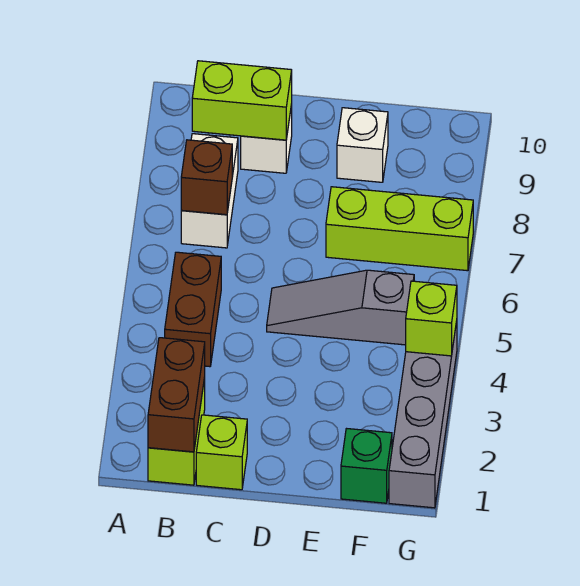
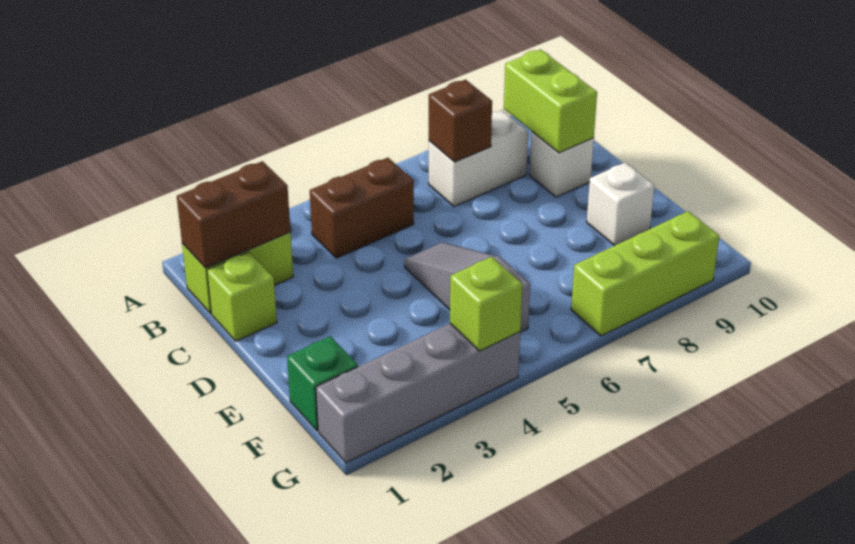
lime 1x3 brick [326,187,473,271] -> lime 1x3 brick turned to [571,211,719,336]

